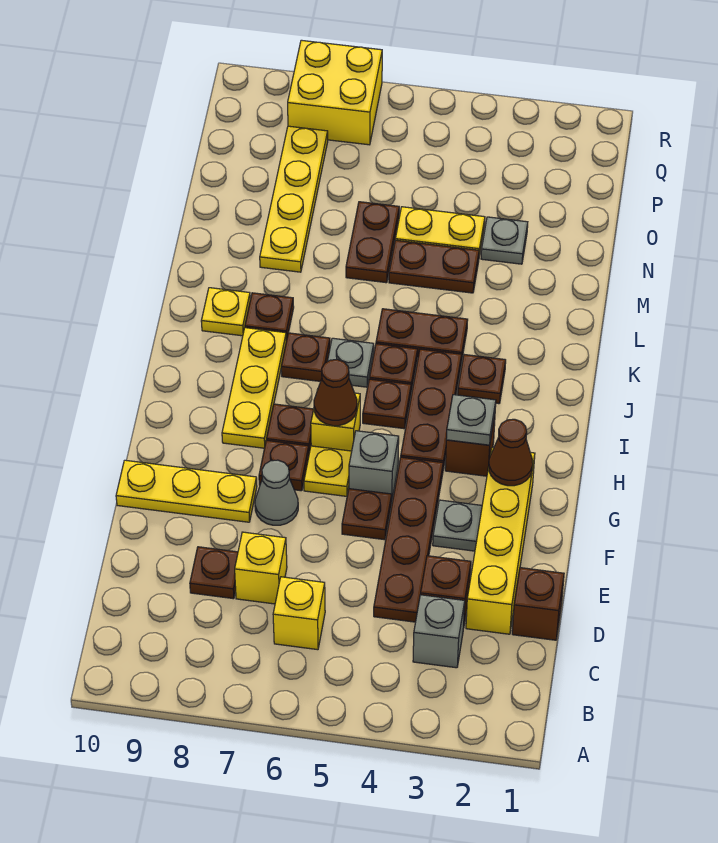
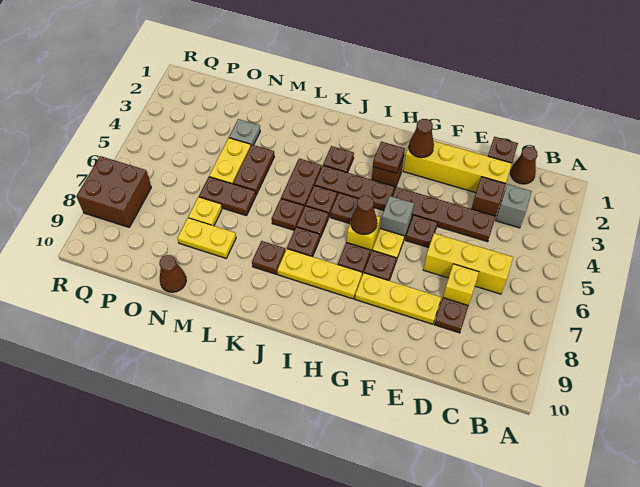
none -> brown 1x1 cone [510,147,537,184]
yellow 1x1 brick [273,577,325,650] -> yellow 1x3 brick [423,233,513,294]
grey 1x1 plate [433,500,482,551] -> none
grey 1x1 cone [255,460,298,525] -> none
yellow 1x3 plate [116,460,257,522] -> yellow 1x3 plate turned to [355,273,441,324]
grey 1x1 plate [446,395,496,445] -> brown 1x1 plate [373,142,405,173]
grey 1x1 plate [327,338,374,387] -> brown 1x1 plate [296,206,329,238]
none -> brown 1x1 plate [272,199,304,230]
yellow 1x1 plate [201,288,250,336] -> yellow 1x1 plate moved to [188,197,222,226]
yellow 1x4 plate [260,126,328,272] -> yellow 1x2 plate [177,218,236,258]
none -> brown 1x1 cone [159,255,186,292]
yellow 2x2 brick [288,40,382,145] -> brown 2x2 brick [76,156,151,227]

